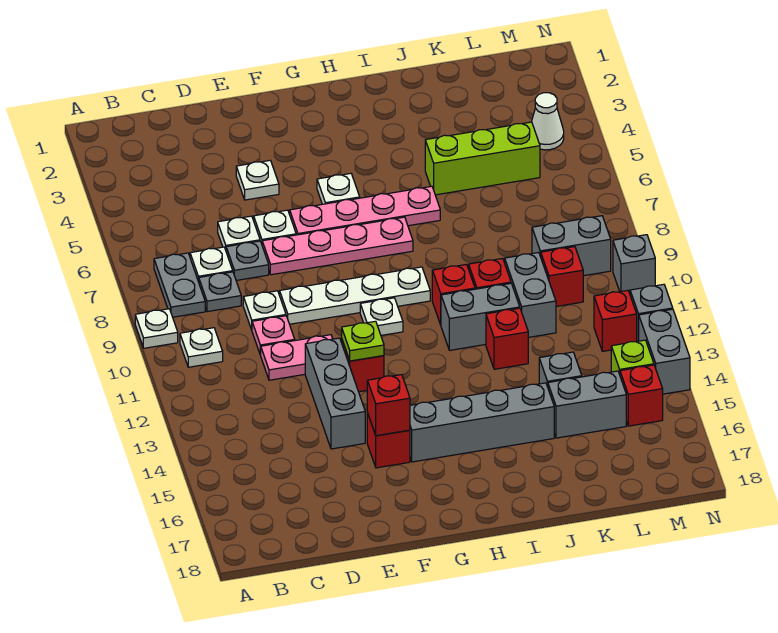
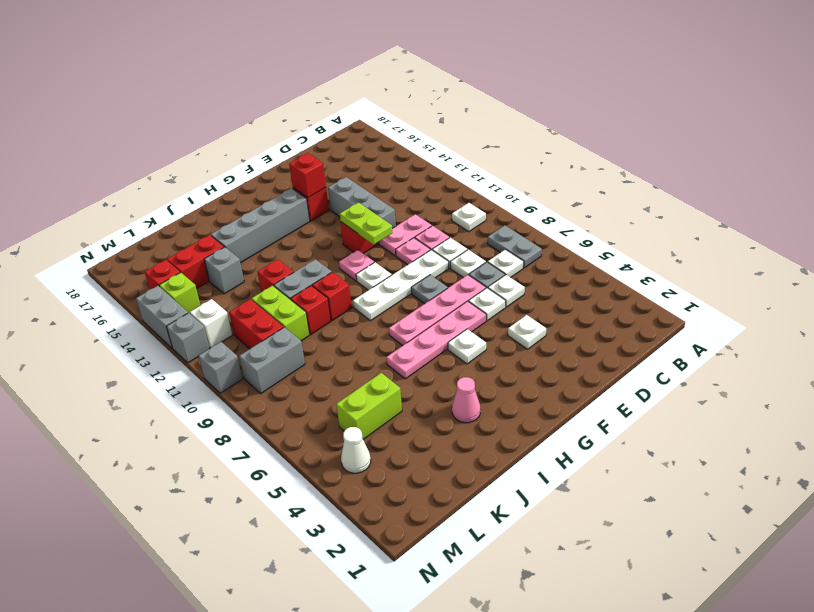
white 1x1 plate [135,309,178,348] -> white 1x1 plate moved to [450,250,486,278]
grey 1x1 plate [199,272,241,312] -> grey 1x1 plate moved to [411,275,448,304]
none -> pink 1x1 plate [396,238,431,265]
lime 1x1 plate [342,321,384,361] -> lime 1x2 plate [340,203,393,245]
none -> pink 1x1 plate [339,250,374,281]
none -> pink 1x1 cone [452,377,480,423]
lime 1x3 brick [425,122,540,195] -> lime 1x2 brick [336,373,402,439]
grey 1x2 brick [505,253,556,337] -> lime 1x2 brick [252,285,310,341]
grey 1x2 brick [548,371,626,438] -> red 1x2 brick [167,235,224,289]
red 1x1 brick [541,247,583,306] -> red 1x2 brick [229,299,284,349]
red 1x1 brick [594,290,637,351] -> white 1x1 brick [190,299,232,348]

